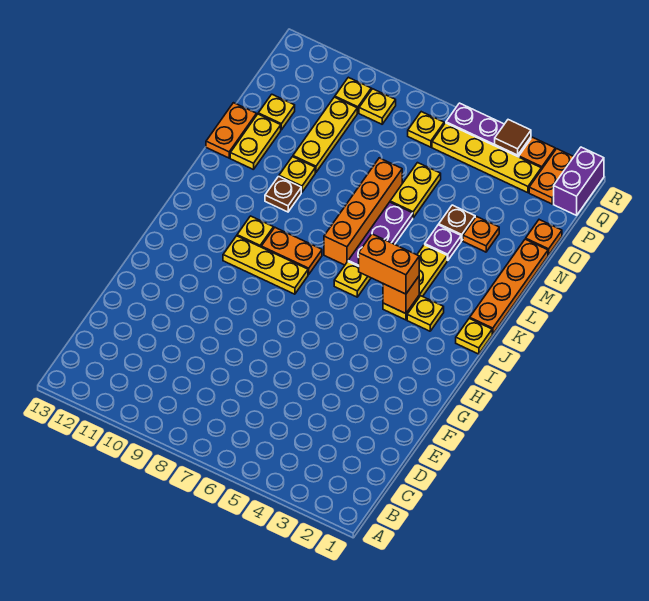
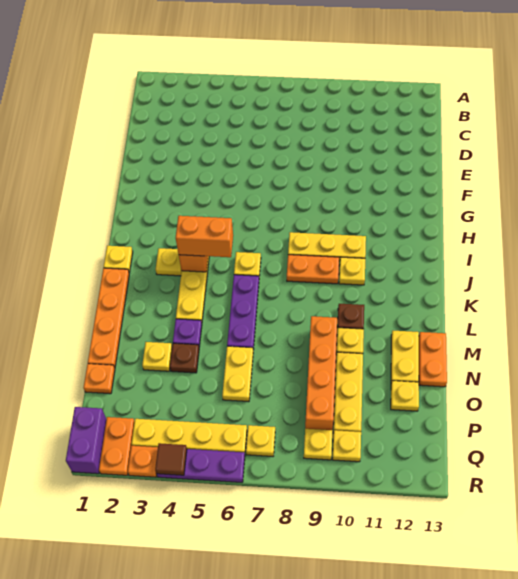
orange 1x4 brick [324,158,402,265] -> orange 1x4 brick moved to [305,316,337,430]
orange 1x1 plate [463,217,499,252] -> yellow 1x1 plate [142,342,172,371]

